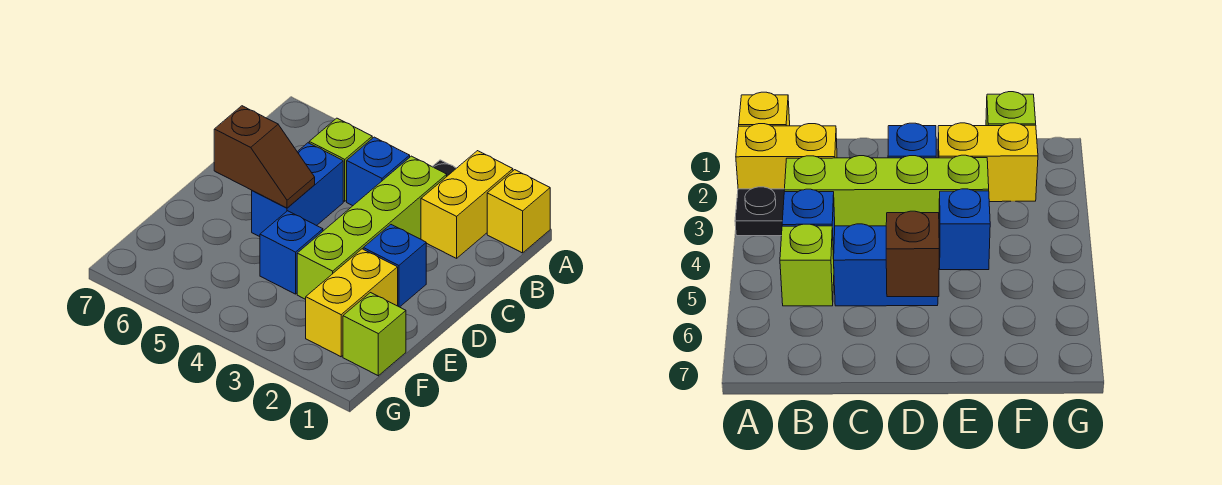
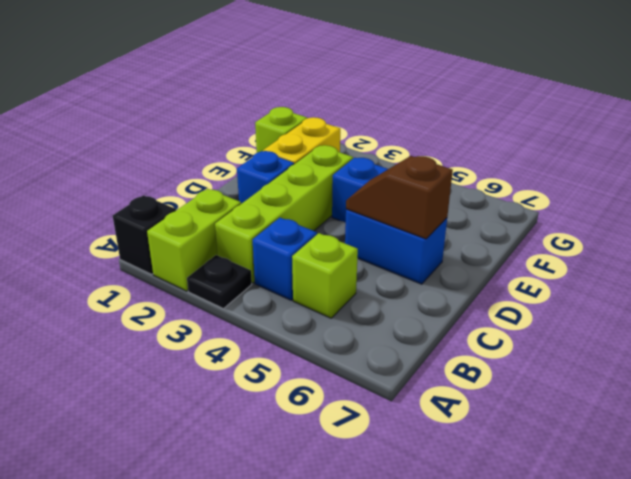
yellow 1x1 brick [487,170,550,253] -> black 1x1 brick [113,195,176,274]
yellow 1x2 brick [421,151,513,258] -> lime 1x2 brick [147,189,241,291]
blue 1x2 brick [252,143,343,237] -> blue 1x2 brick turned to [345,209,447,284]

